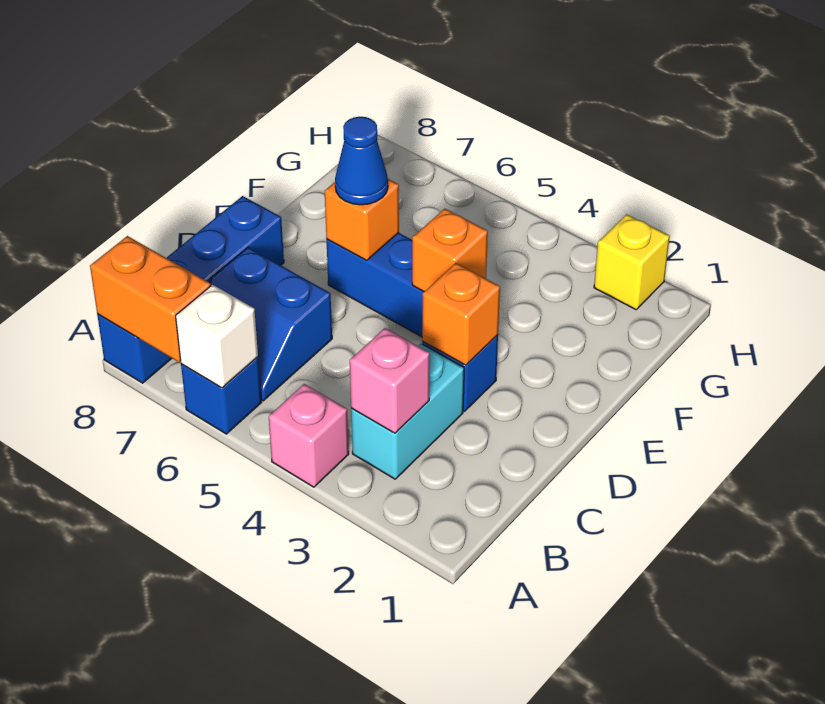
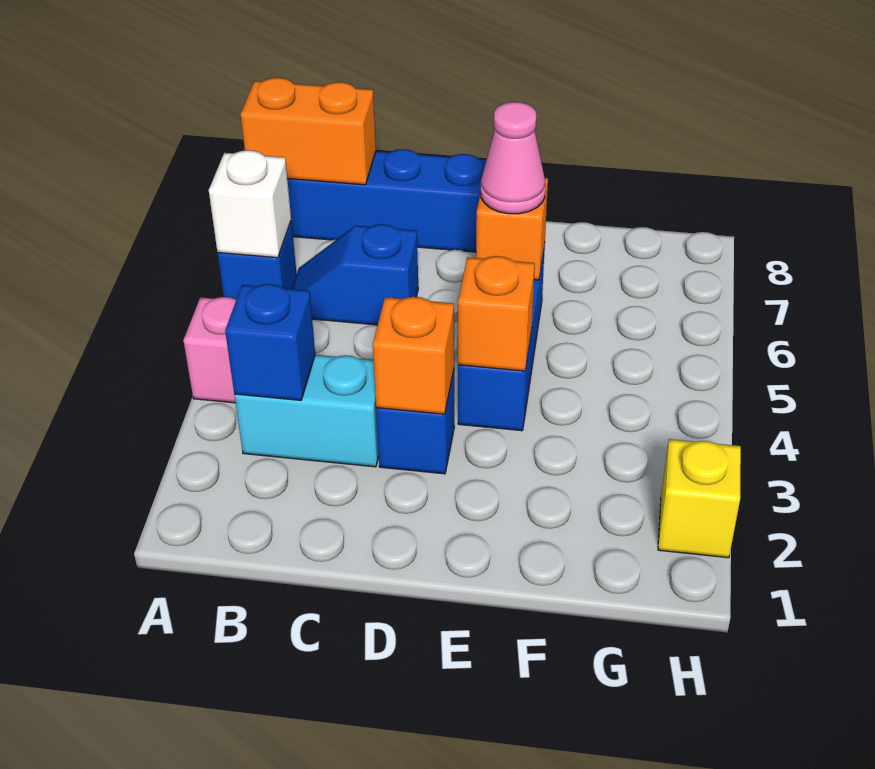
orange 1x2 brick [90,236,211,362] -> orange 1x2 brick turned to [241,78,376,185]
pink 1x1 brick [350,328,430,433] -> blue 1x1 brick [225,284,315,400]
blue 2x2 slope [210,247,332,401] -> blue 1x2 slope [292,224,418,325]
blue 1x1 cone [335,117,388,205] -> pink 1x1 cone [481,102,546,214]

